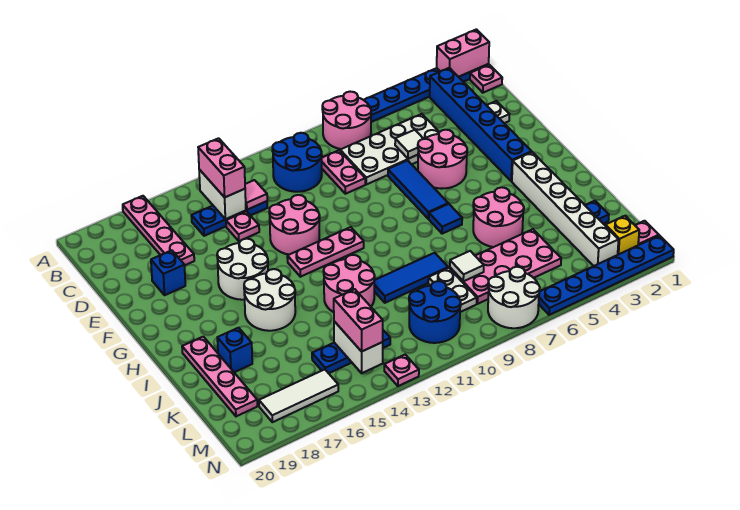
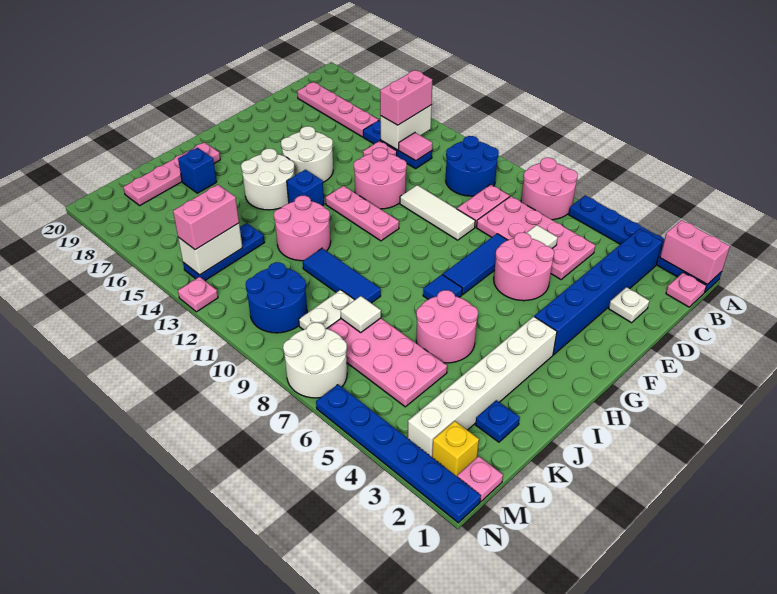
pink 1x4 plate [123,196,194,265] -> pink 1x4 plate turned to [297,82,379,137]
white 2x4 plate [340,114,439,184] -> pink 2x4 plate [477,196,595,280]
blue 1x1 brick [151,250,185,295] -> blue 1x1 brick moved to [287,170,324,206]
blue 1x3 plate [312,330,390,373] -> blue 1x3 plate turned to [183,223,265,280]
white 1x3 tile [259,369,338,422] -> white 1x3 tile moved to [400,185,475,240]

